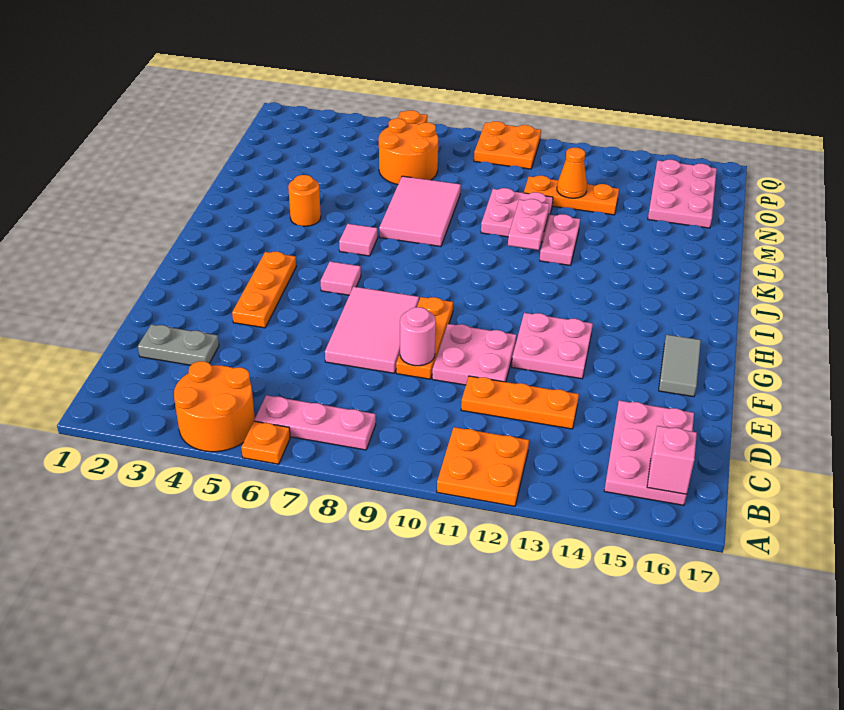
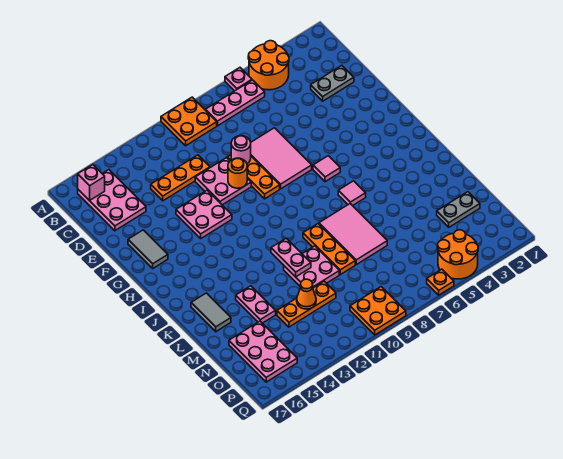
orange 1x1 plate [241,421,290,464] -> pink 1x1 plate [225,68,252,91]
orange 2x2 plate [437,427,529,506] -> orange 2x2 plate moved to [161,97,217,146]
orange 1x3 plate [232,252,296,328] -> orange 1x3 plate moved to [303,224,355,274]
orange 1x1 round brick [288,175,321,226] -> orange 1x1 round brick moved to [228,158,247,188]
pink 1x2 plate [540,214,580,265] -> pink 1x2 plate moved to [236,286,276,323]
none -> grey 1x2 tile [191,293,231,332]
none -> grey 1x2 plate [437,192,480,227]
orange 2x2 round brick [379,119,438,185] -> orange 2x2 round brick moved to [438,230,478,279]

